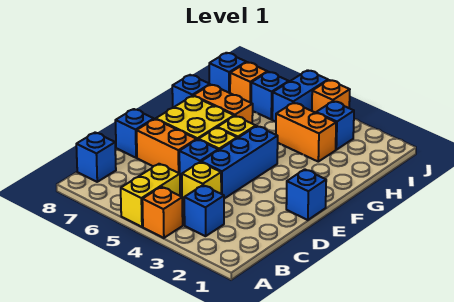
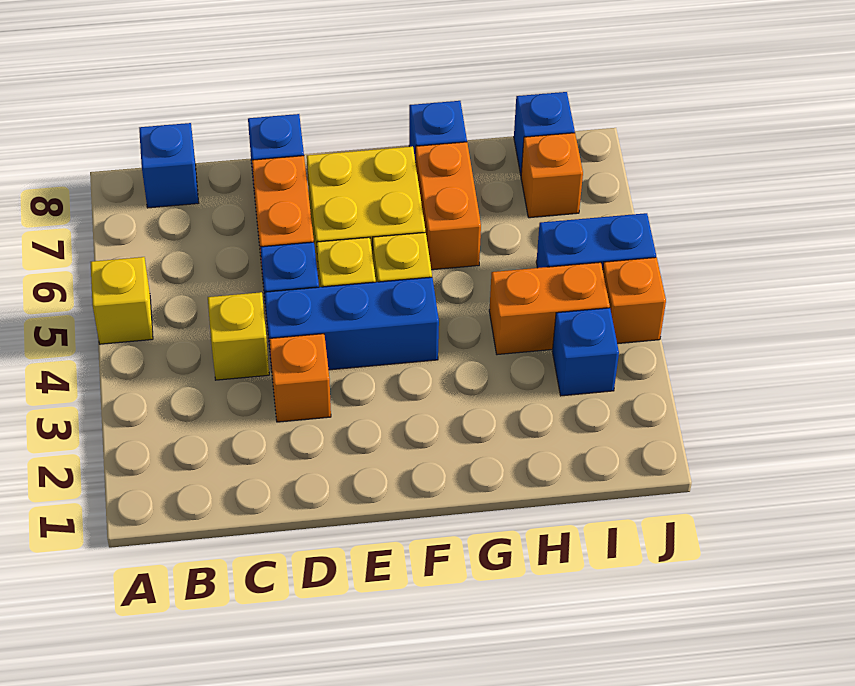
orange 1x1 brick [142,187,183,238] -> orange 1x1 brick moved to [269,334,331,422]
yellow 1x2 brick [121,164,180,227] -> yellow 1x1 brick [91,257,153,344]
blue 1x1 brick [184,185,224,236] -> none
blue 1x1 brick [286,169,326,220] -> none
orange 1x2 brick [276,103,336,162] -> orange 1x2 brick turned to [489,262,610,355]
blue 1x1 brick [251,72,289,119] -> none

